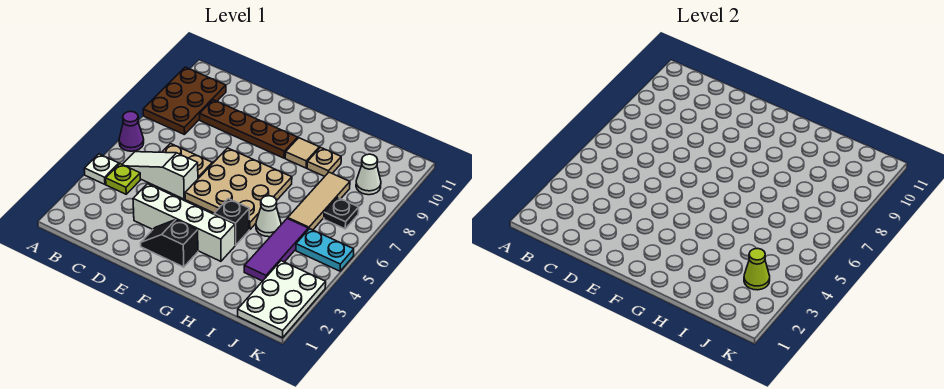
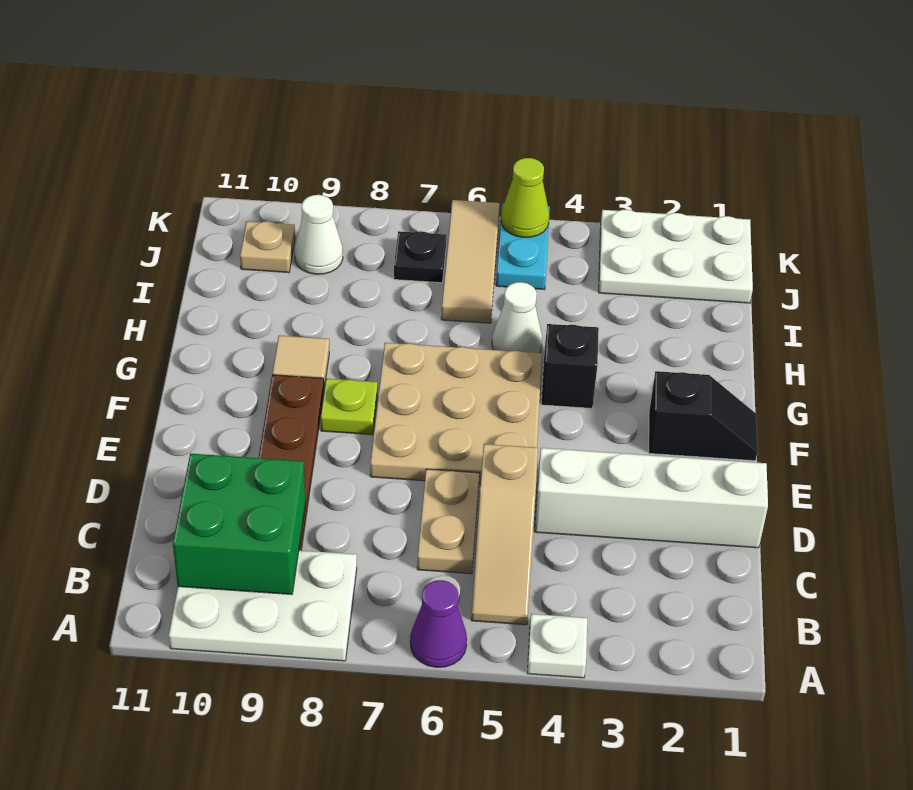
brown 2x3 plate [143,67,226,135] -> white 2x3 plate [169,550,357,661]
lime 1x1 plate [106,164,140,194] -> lime 1x1 plate moved to [321,378,377,435]
white 1x3 slope [122,152,198,199] -> tan 1x3 slope [471,444,538,625]
none -> green 2x2 brick [173,454,305,594]
white 1x4 brick [133,184,235,261] -> white 1x4 brick turned to [535,448,768,548]
black 1x2 slope [141,220,198,267] -> black 1x2 slope turned to [649,371,757,461]
tan 1x1 plate [307,147,341,176] -> tan 1x1 plate moved to [240,221,295,273]
purple 1x3 tile [244,218,308,281] -> none
tan 1x3 tile [288,172,350,230] -> tan 1x3 tile turned to [441,200,500,323]
lime 1x1 cone [744,248,770,290] -> lime 1x1 cone moved to [501,158,549,237]

